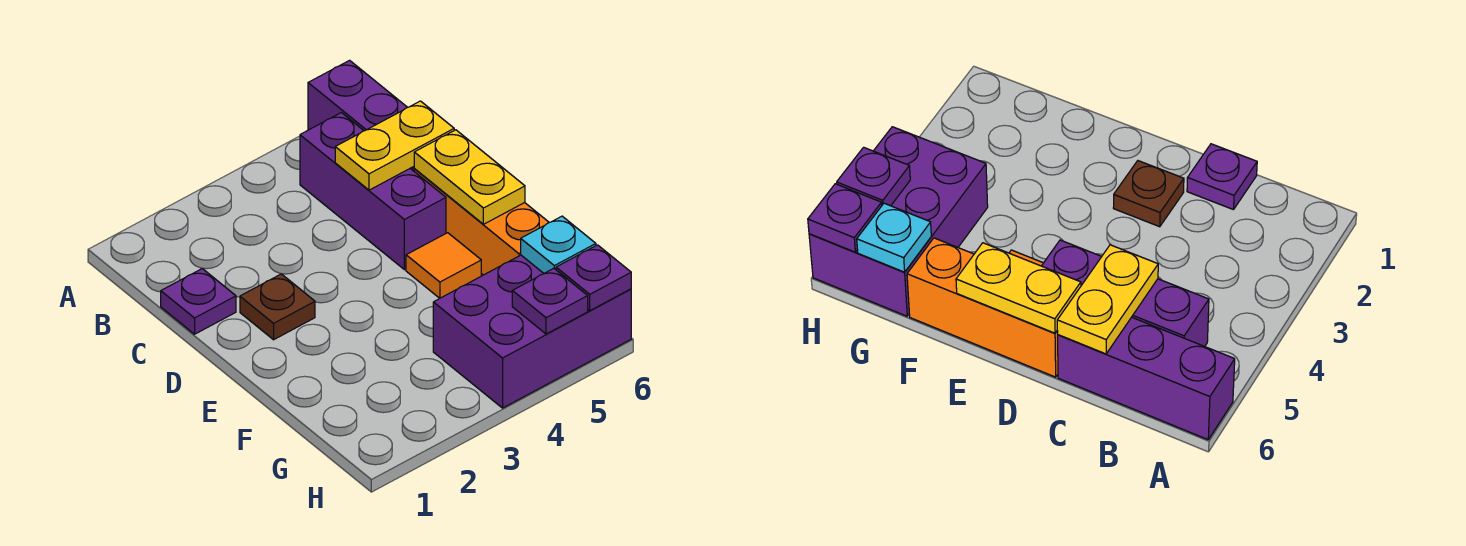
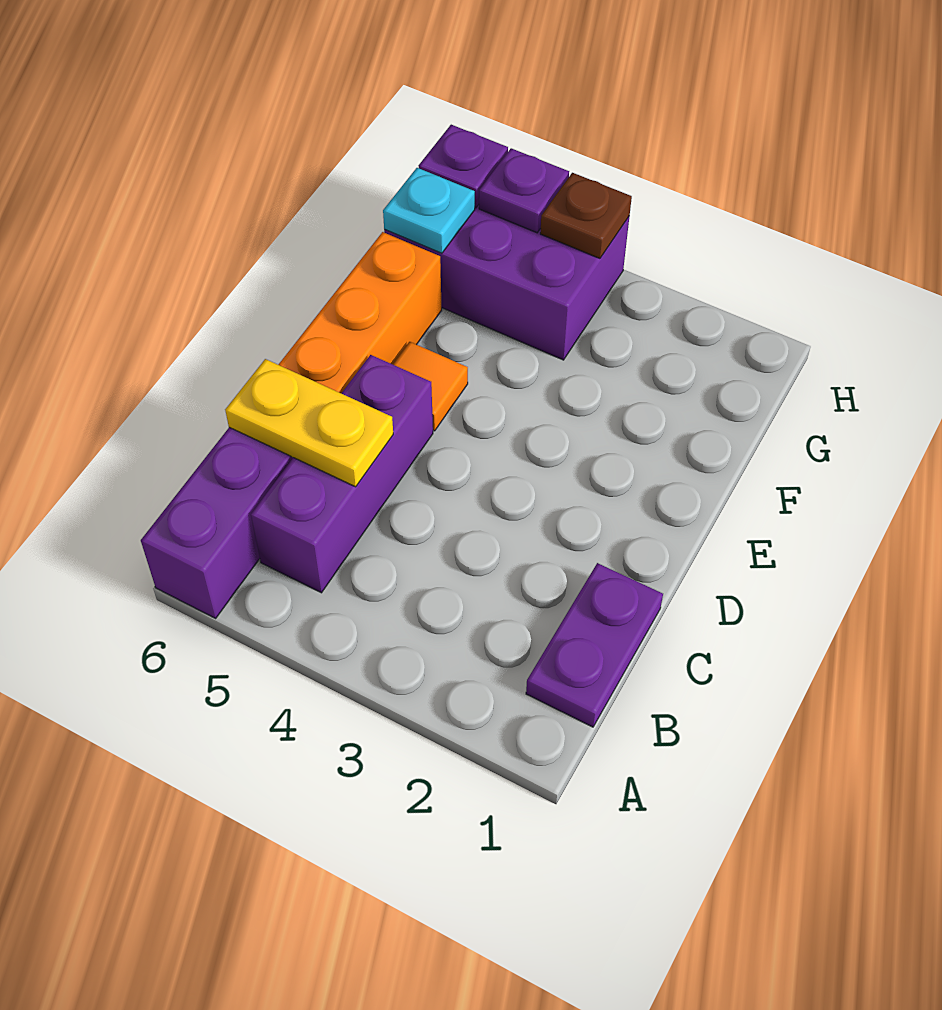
purple 1x1 plate [161,269,236,334] -> purple 1x2 plate [526,563,663,727]
brown 1x1 plate [240,274,315,340] -> brown 1x1 plate moved to [540,173,632,258]
yellow 1x2 plate [414,130,525,224] -> none

